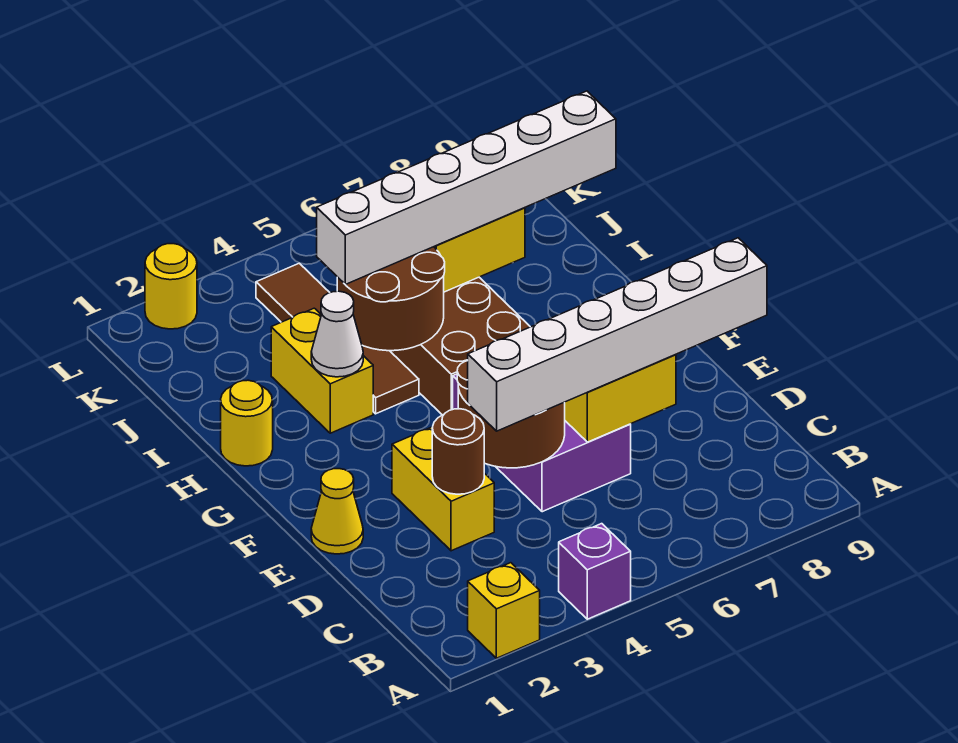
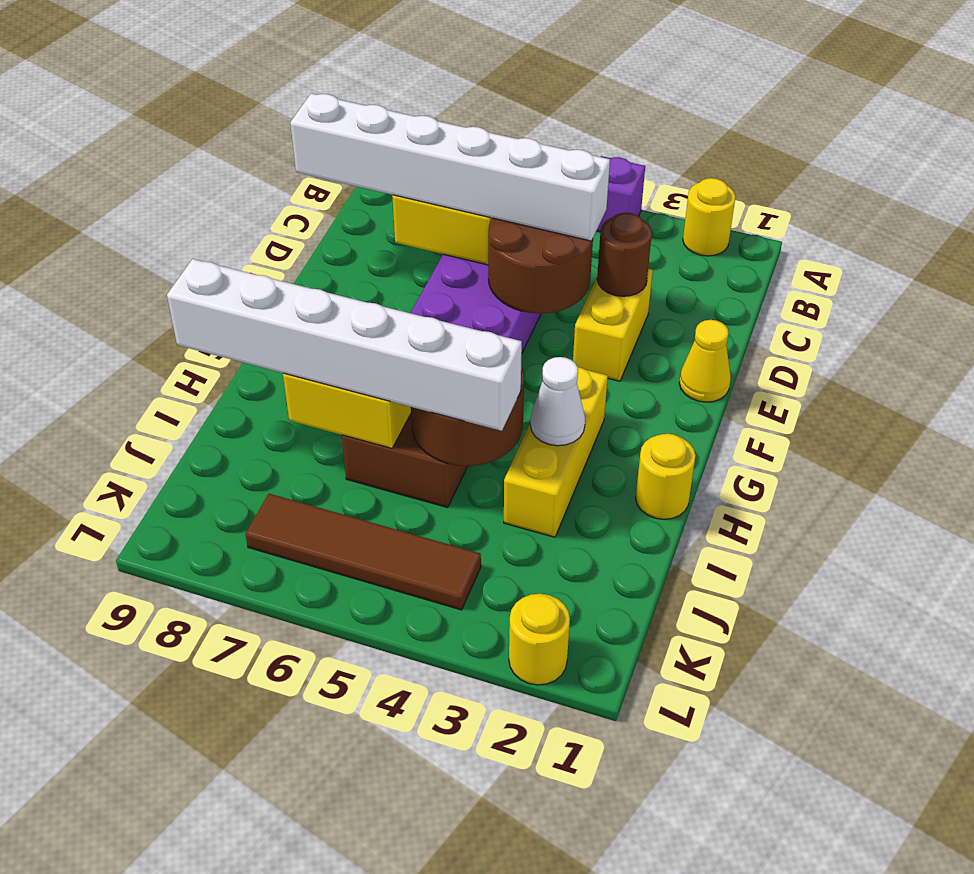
yellow 1x1 brick [468,563,540,658] -> yellow 1x1 round brick [683,178,735,256]
yellow 1x2 brick [271,308,373,433] -> yellow 1x3 brick [504,367,608,537]
brown 1x4 tile [256,263,419,414] -> brown 1x4 tile turned to [245,494,481,610]

